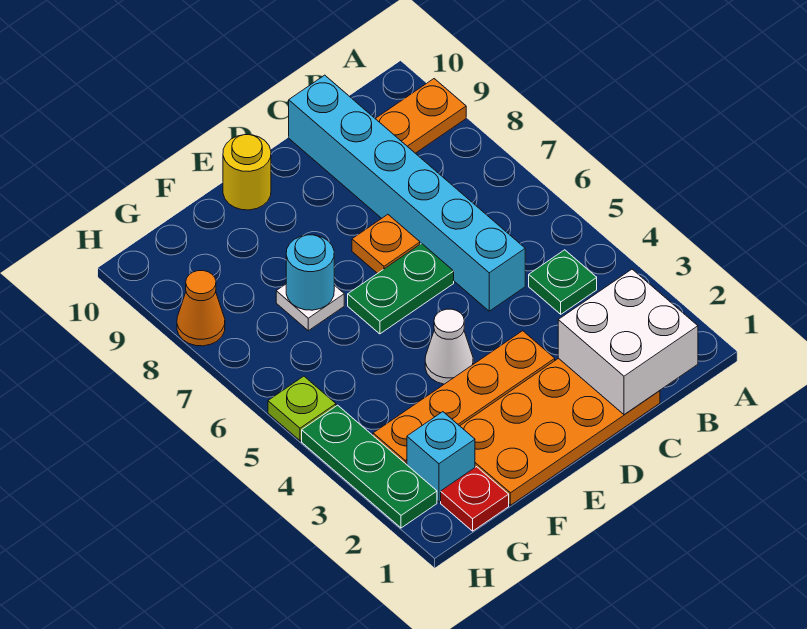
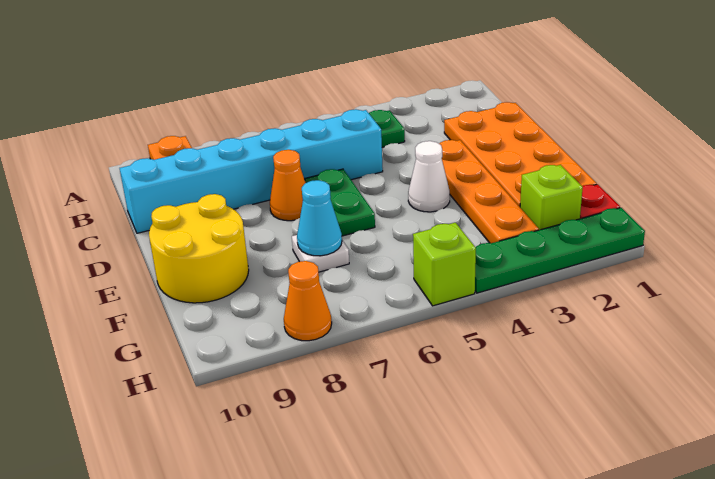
white 2x2 brick [558,269,698,415] -> none
orange 1x1 plate [352,215,420,274] -> orange 1x1 cone [270,150,306,221]
yellow 1x1 round brick [223,135,271,210] -> yellow 2x2 round brick [149,194,249,303]
cyan 1x1 round brick [286,235,334,310] -> cyan 1x1 cone [297,180,342,256]
cyan 1x1 brick [407,412,475,502] -> lime 1x1 brick [520,165,583,230]
green 1x3 plate [302,405,437,528] -> green 1x4 plate [475,208,645,293]
lime 1x1 plate [268,376,336,441] -> lime 1x1 brick [413,222,476,306]

